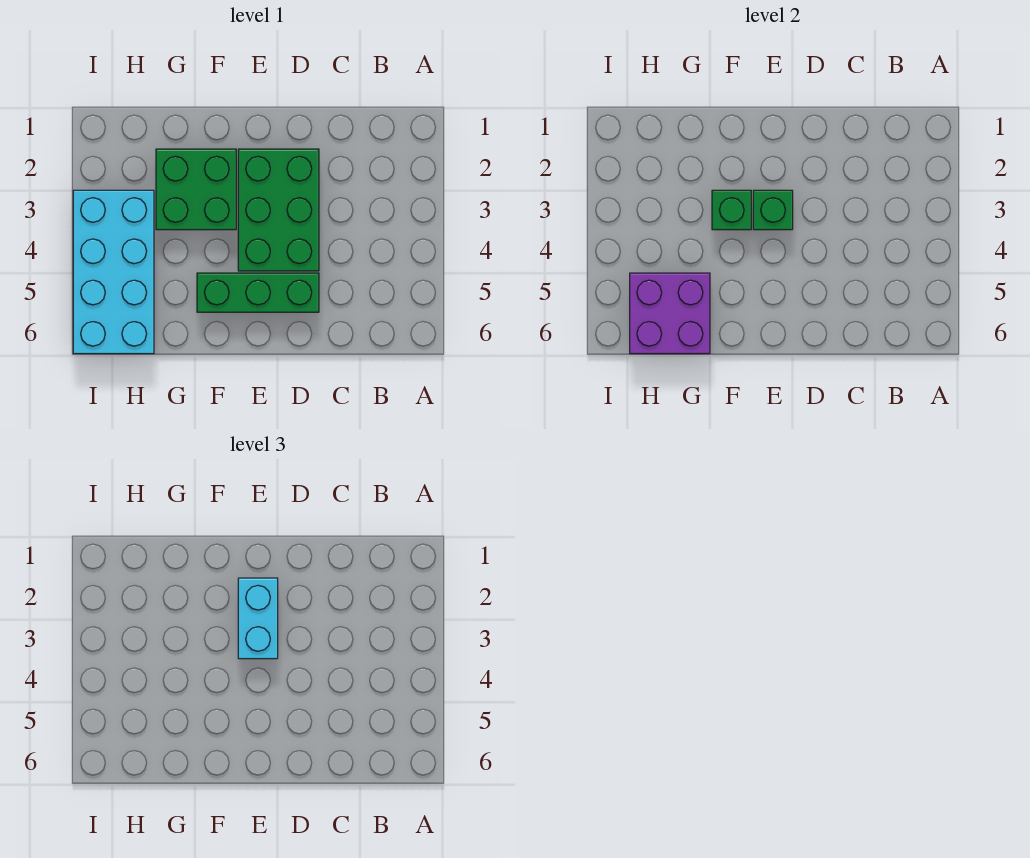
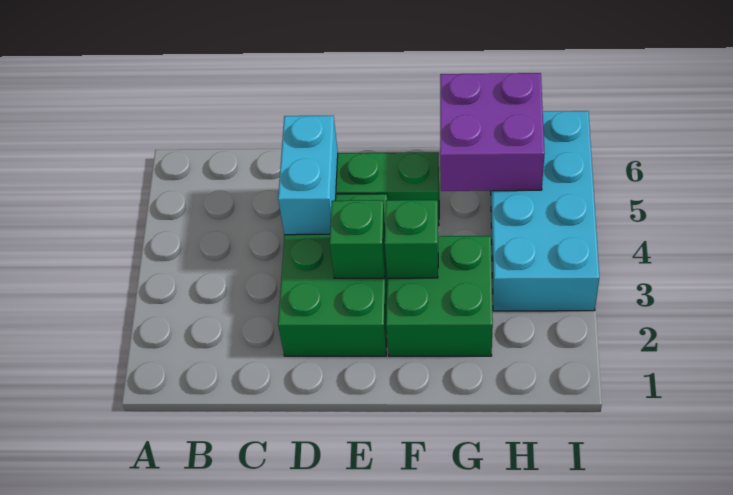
cyan 1x2 brick [238,578,278,659] -> cyan 1x2 brick moved to [278,116,338,235]

